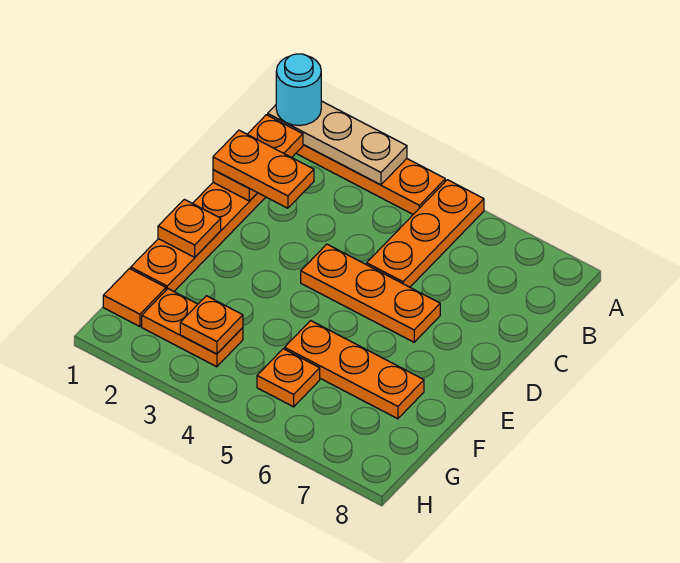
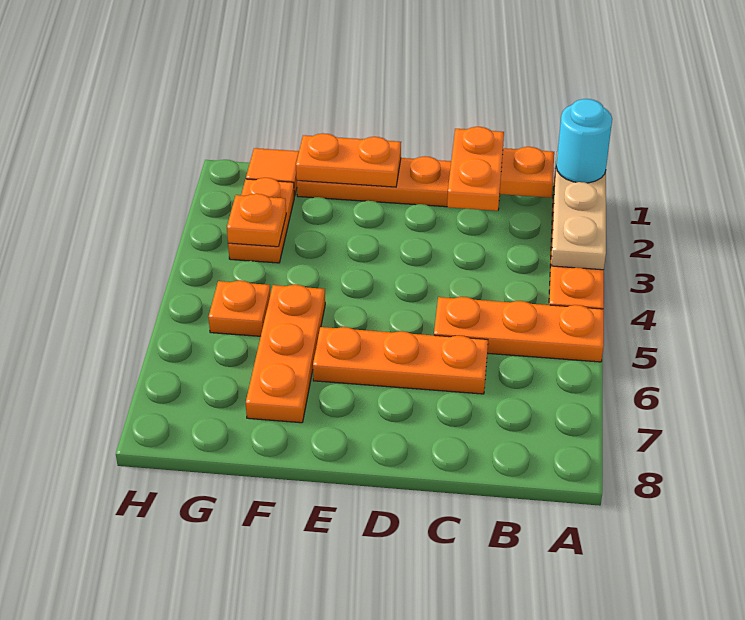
orange 1x3 plate [301,244,440,342] -> orange 1x3 plate turned to [313,327,488,394]
orange 1x1 plate [158,199,221,257] -> orange 1x2 plate [296,133,401,187]

